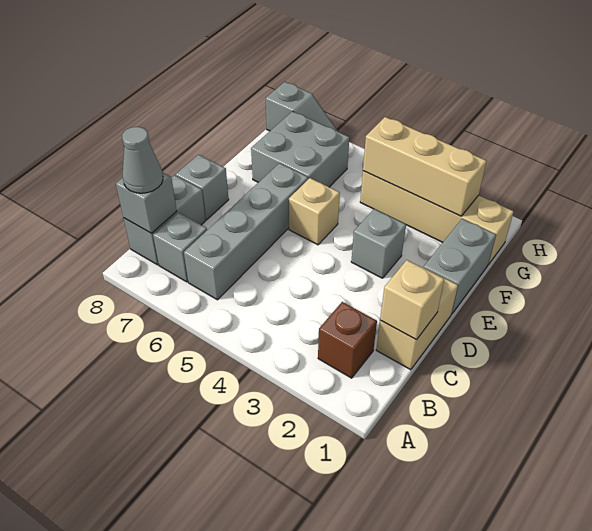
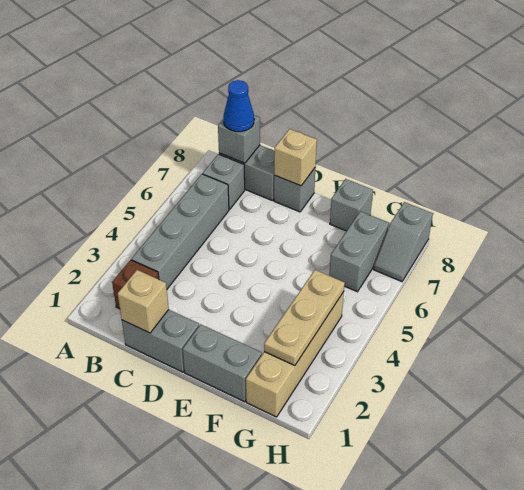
grey 1x4 brick [184,163,308,300] -> grey 1x4 brick turned to [132,174,229,289]
grey 1x1 cone [122,127,163,193] -> blue 1x1 cone [223,80,254,132]
tan 1x2 brick [376,268,458,370] -> grey 1x2 brick [122,310,199,372]
grey 1x1 brick [351,209,406,278] -> grey 1x1 brick moved to [330,179,373,231]
tan 1x1 brick [289,178,340,245] -> tan 1x1 brick moved to [274,129,317,186]
grey 2x2 brick [251,111,349,187] -> grey 1x2 brick [329,211,389,292]
tan 1x3 brick [363,117,487,216] -> tan 1x3 plate [264,270,345,366]

